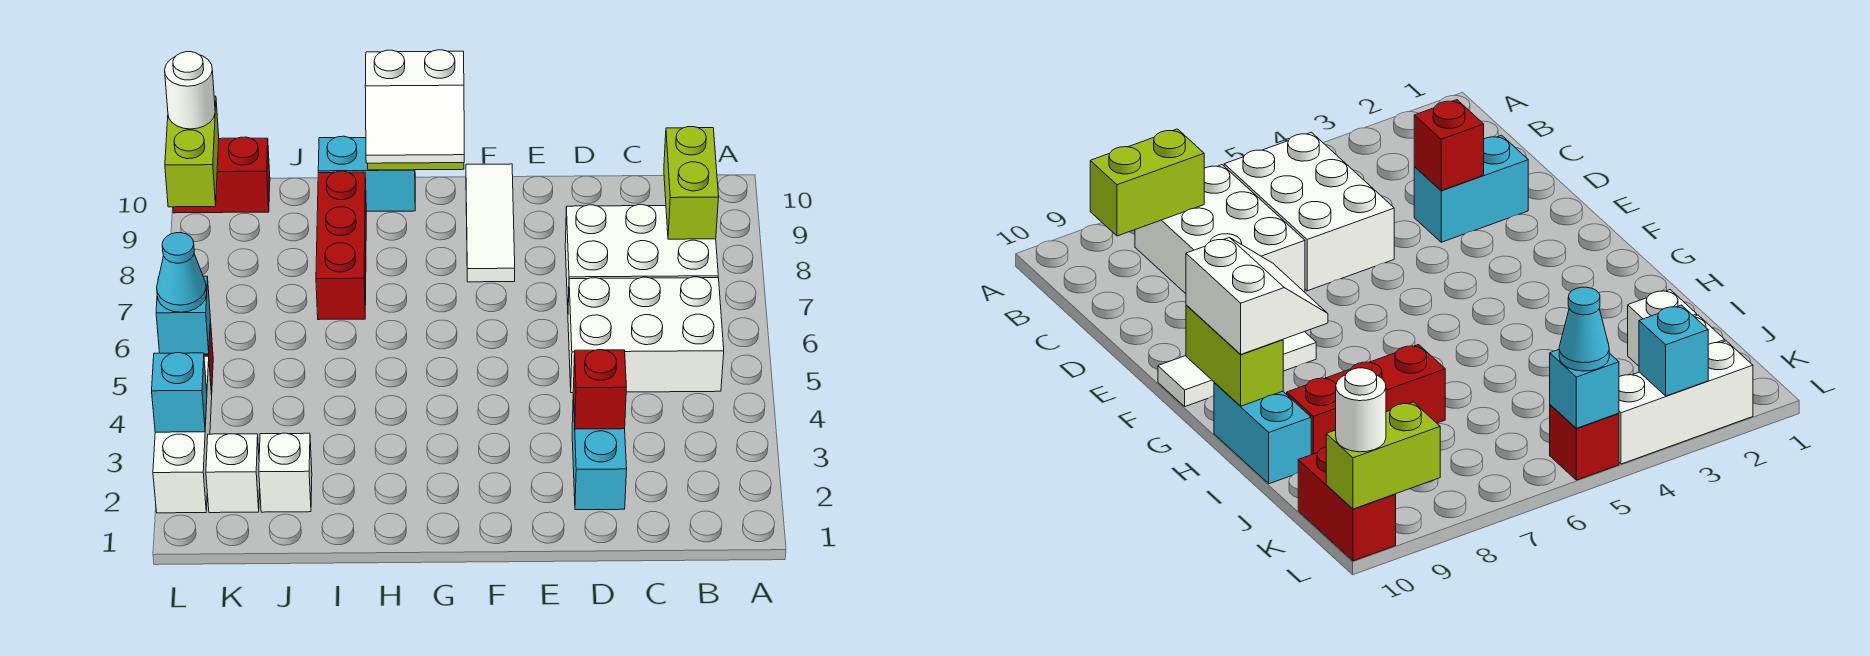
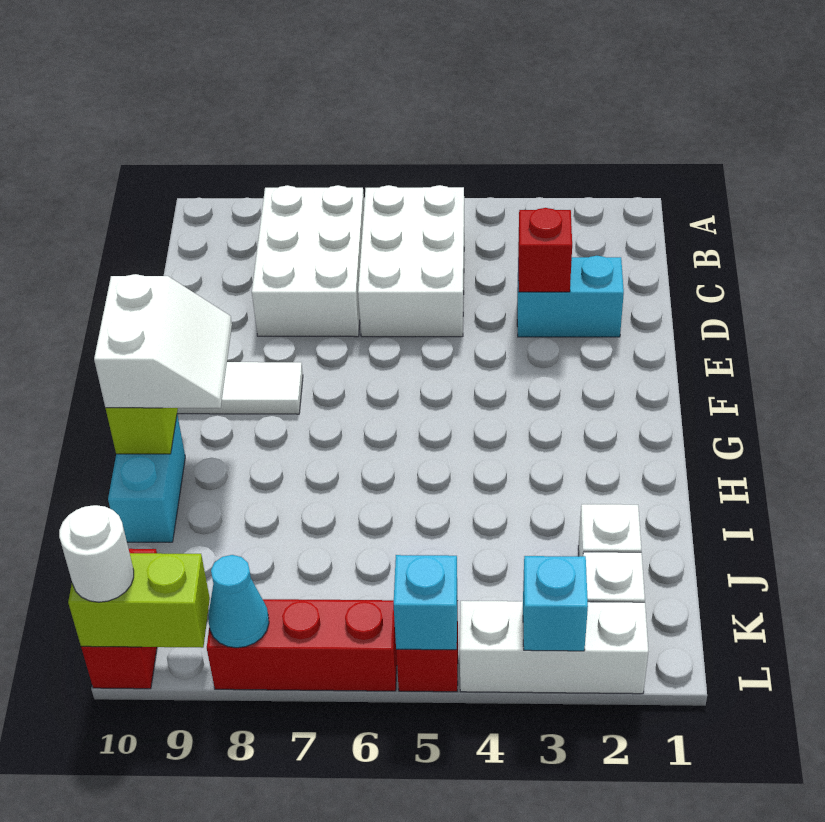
lime 1x2 brick [664,127,719,239] -> none
red 1x3 brick [316,171,366,320] -> red 1x3 brick moved to [207,599,397,691]
cyan 1x1 cone [157,233,207,312] -> cyan 1x1 cone moved to [208,555,269,648]

